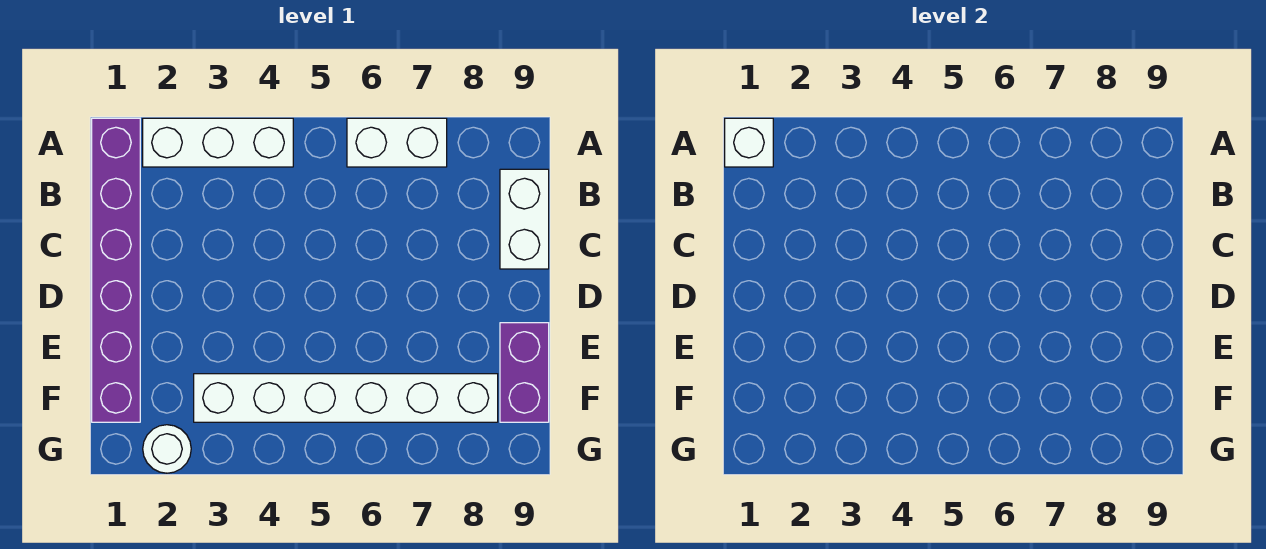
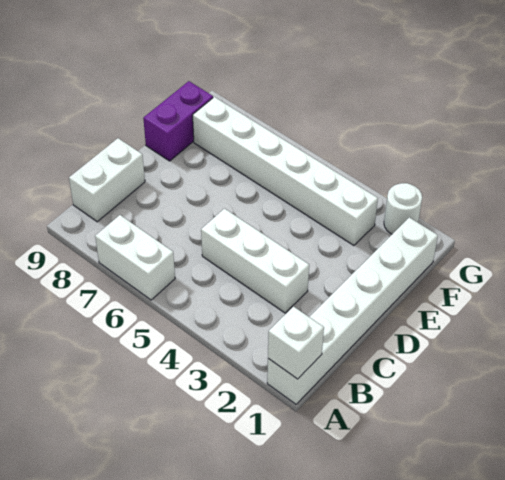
purple 1x6 brick [92,118,140,422] -> white 1x6 brick [267,217,438,404]
white 1x3 brick [143,118,293,167] -> white 1x3 brick moved to [201,209,309,313]

